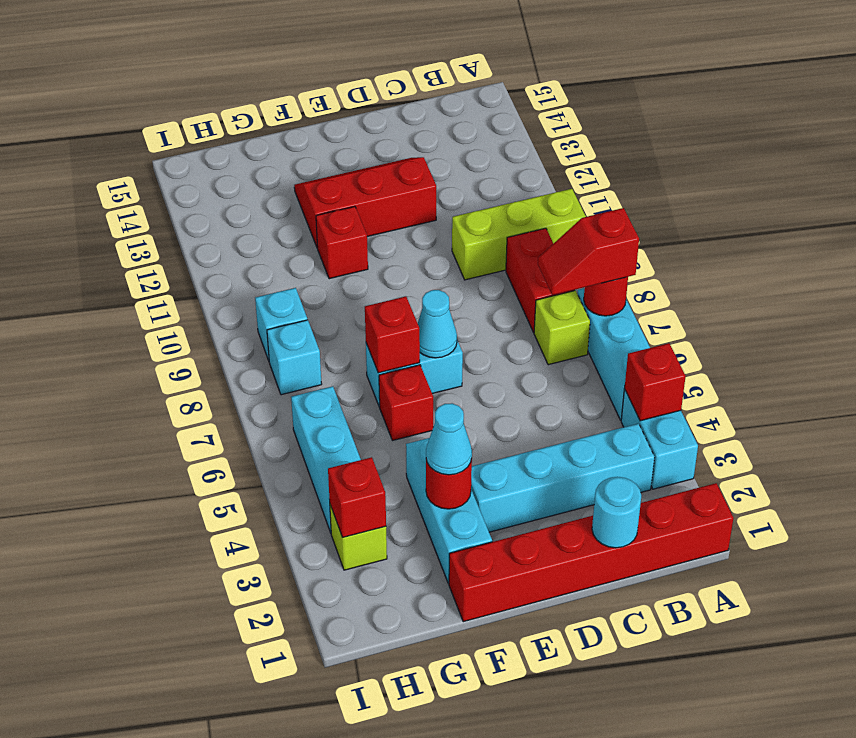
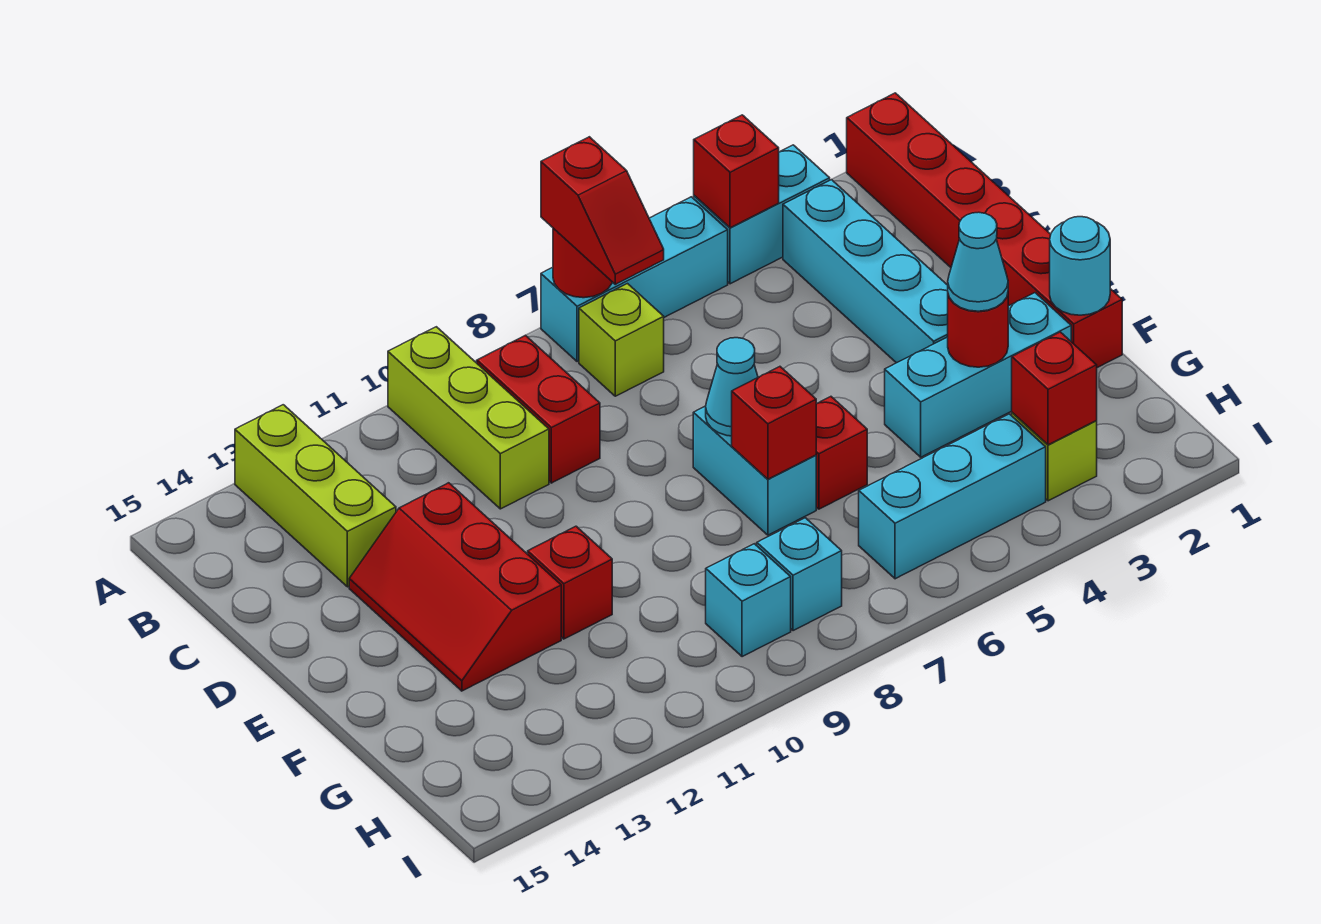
none -> lime 1x3 brick [235,405,396,587]
red 1x2 brick [506,228,575,332] -> red 1x2 brick turned to [477,335,600,483]
cyan 1x1 round brick [592,477,641,548] -> cyan 1x1 round brick moved to [1050,217,1110,315]

